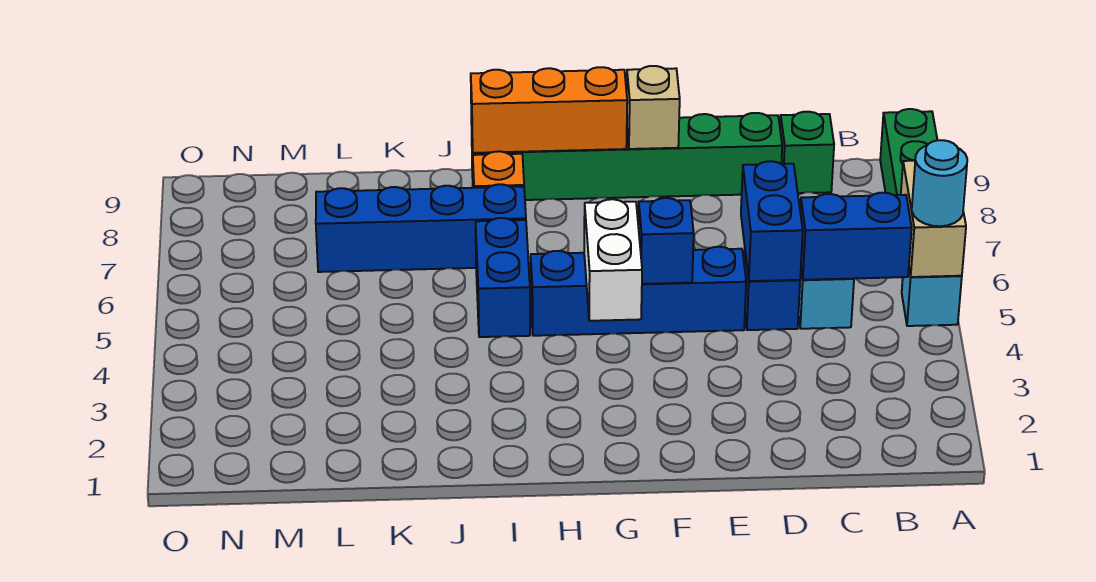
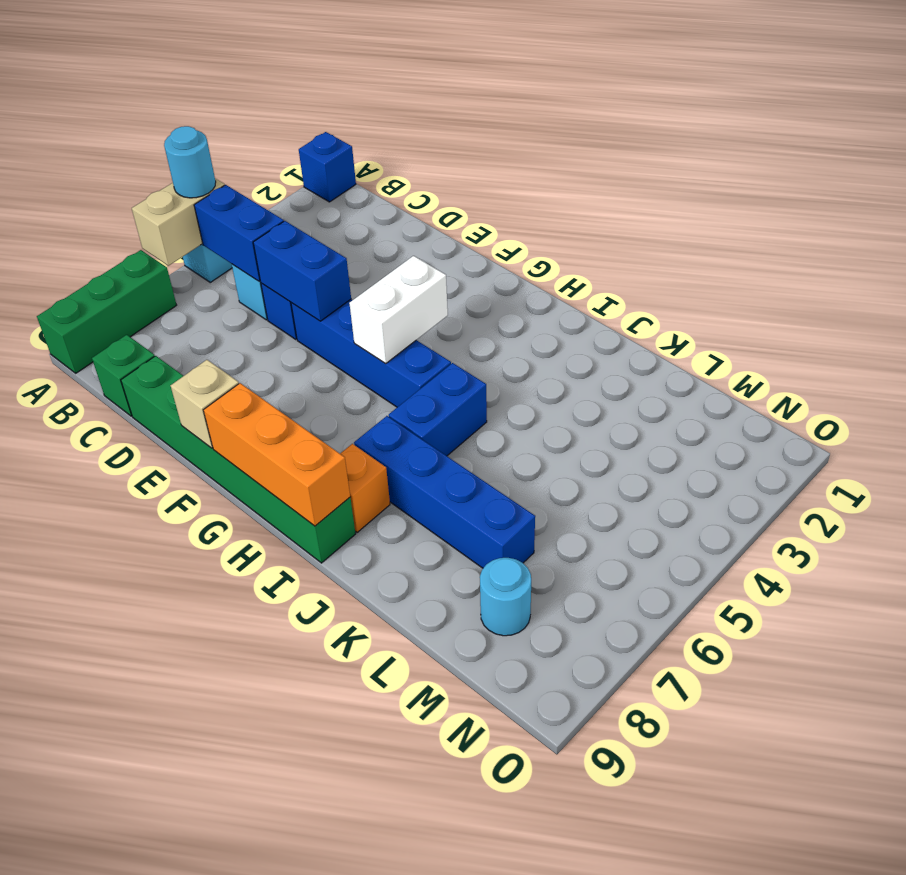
blue 1x2 brick [741,161,803,281] -> blue 1x2 brick turned to [253,221,351,321]
blue 1x1 brick [638,198,694,284] -> blue 1x1 brick moved to [299,132,356,202]
none -> cyan 1x1 round brick [480,558,531,636]

